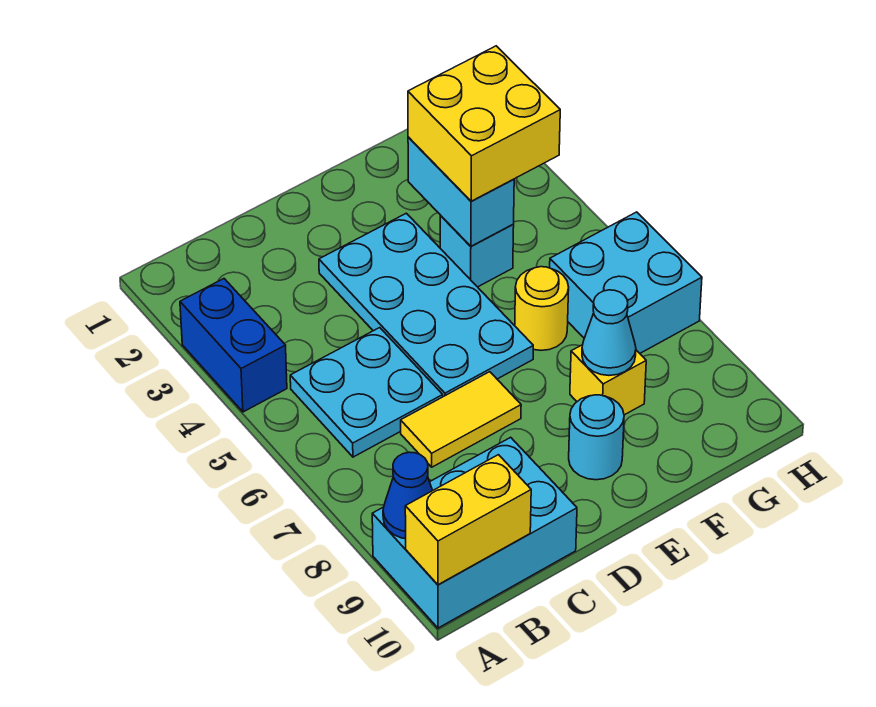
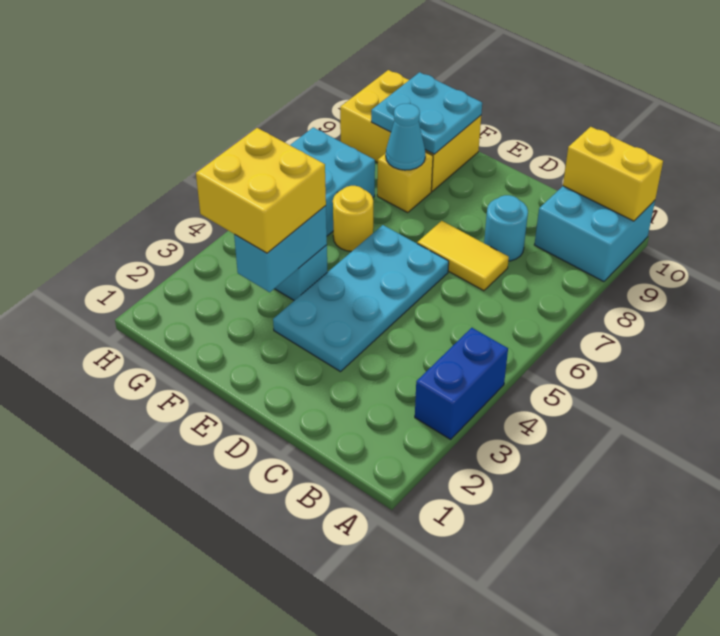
cyan 2x3 brick [372,437,577,628] -> cyan 2x2 brick [534,186,655,282]
blue 1x1 cone [383,452,433,539] -> none
cyan 2x2 plate [290,328,443,457] -> cyan 2x2 plate moved to [371,72,482,154]
cyan 1x1 round brick [569,395,624,480] -> cyan 1x1 round brick moved to [484,195,528,261]
none -> yellow 2x3 brick [340,70,481,191]

